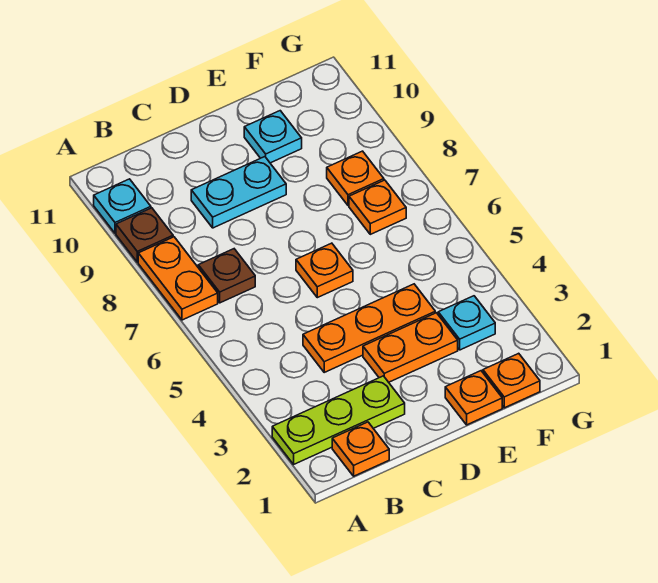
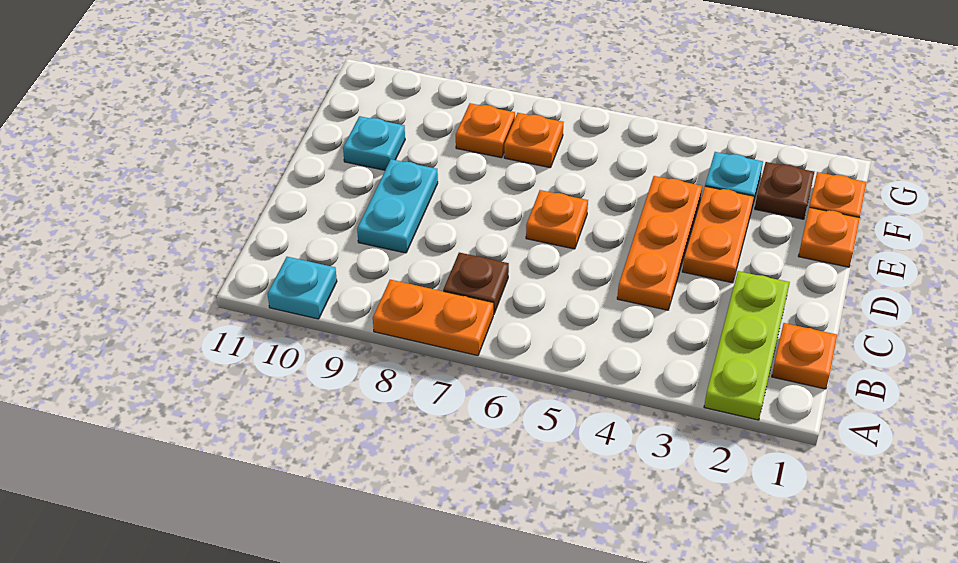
brown 1x1 plate [116,208,173,262] -> brown 1x1 plate moved to [755,162,814,219]

